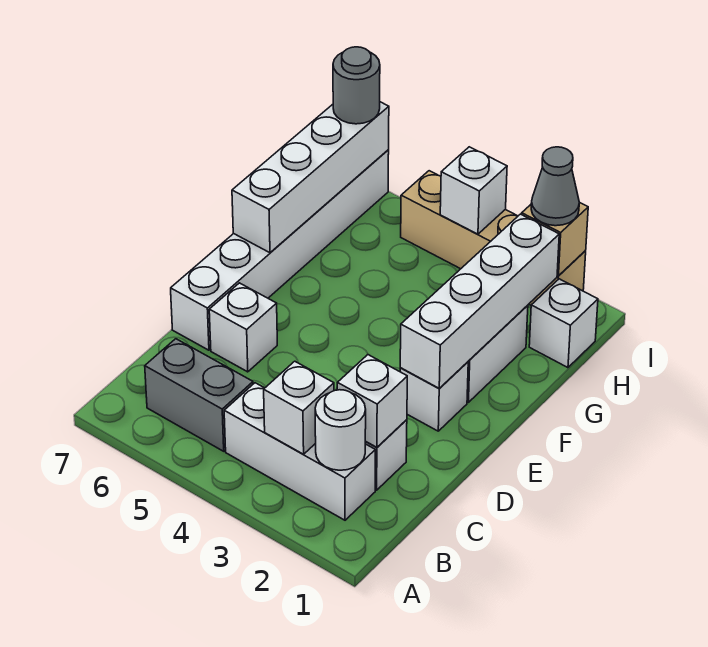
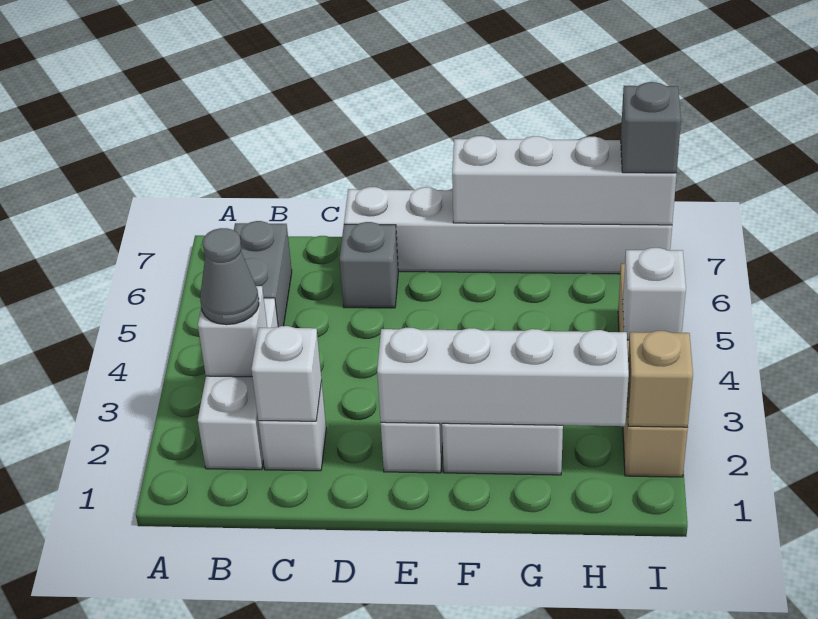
white 1x1 round brick [315,390,366,470] -> none
white 1x1 brick [209,283,277,372] -> grey 1x1 brick [340,222,398,308]
white 1x1 brick [529,279,598,368] -> none
grey 1x1 cone [531,147,579,226] -> grey 1x1 cone moved to [200,228,259,325]
grey 1x1 round brick [333,47,380,124] -> grey 1x1 brick [621,82,681,173]

